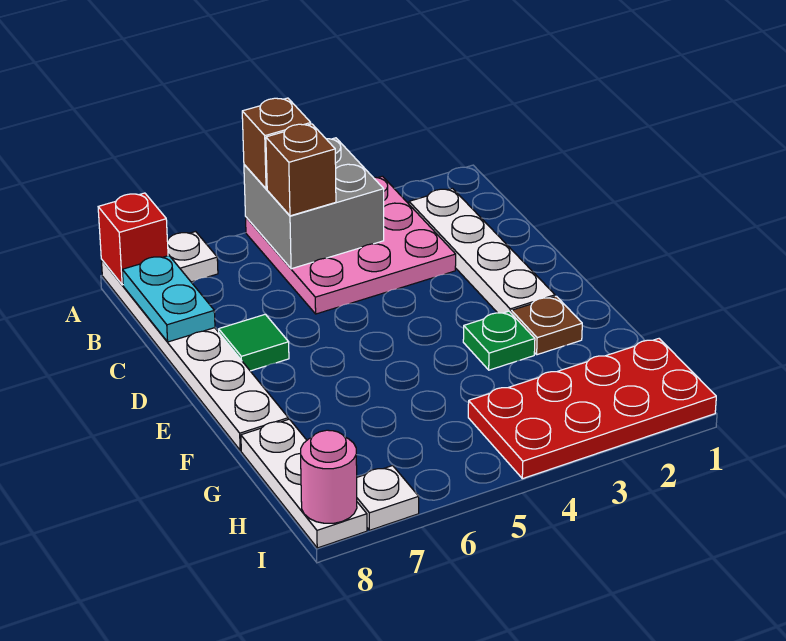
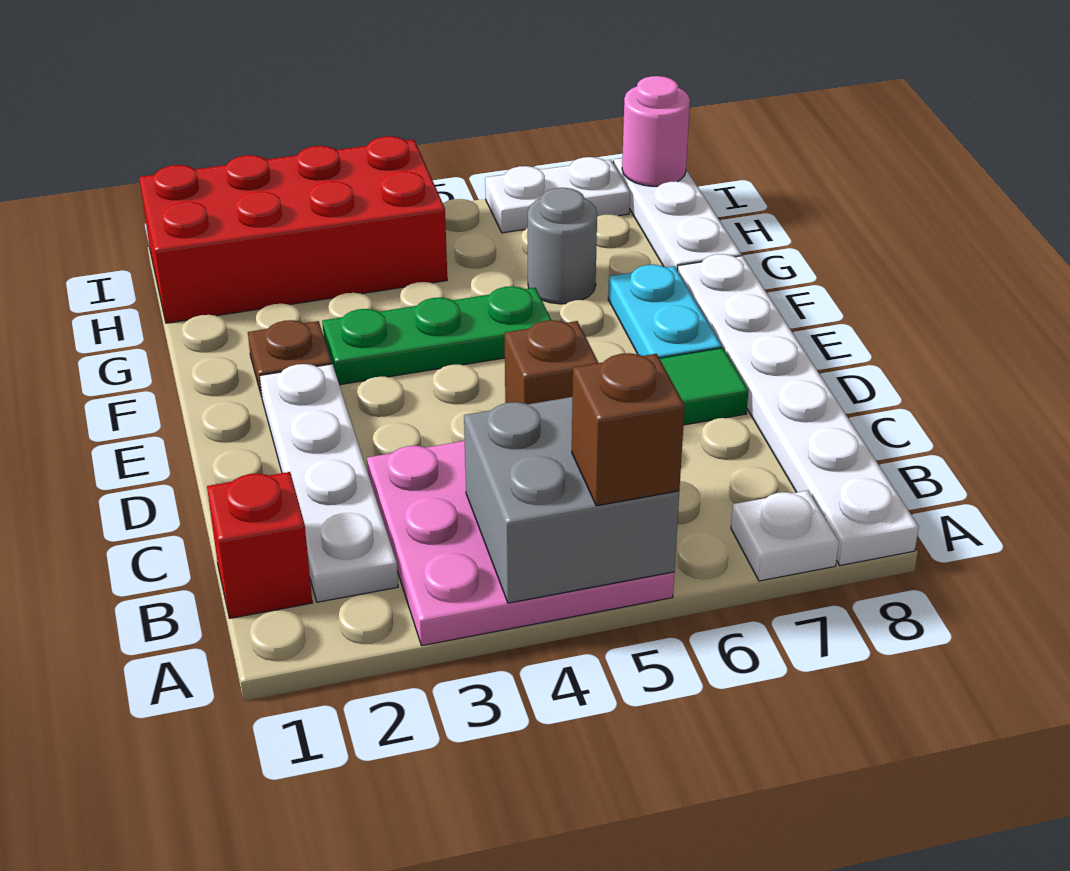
red 1x1 brick [98,193,168,285] -> red 1x1 brick moved to [207,472,312,618]
brown 1x1 brick [266,124,336,216] -> brown 1x1 brick moved to [505,320,598,404]
cyan 1x2 plate [122,256,215,342] -> cyan 1x2 plate moved to [608,265,722,358]
green 1x1 plate [463,311,535,370] -> green 1x3 plate [322,286,551,385]
none -> grey 1x1 round brick [528,188,597,304]
red 2x4 plate [468,339,716,479] -> red 2x4 brick [139,136,447,323]
white 1x1 plate [357,466,419,530] -> white 1x2 plate [485,157,630,233]

